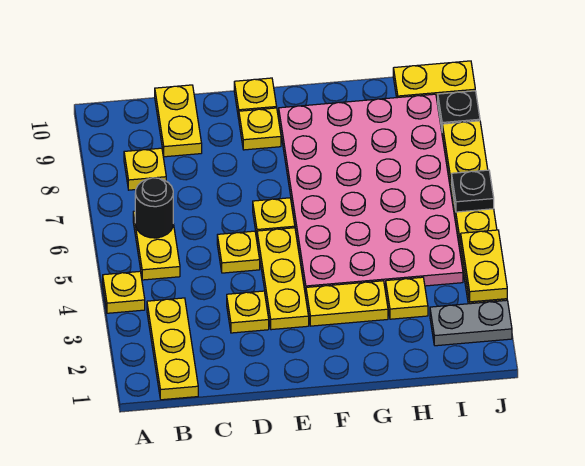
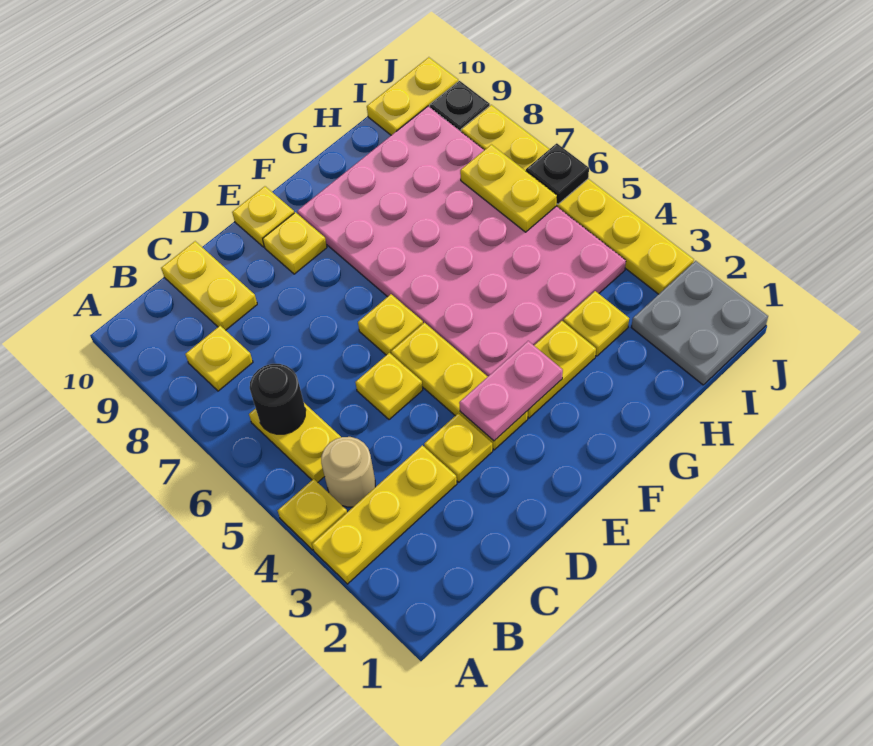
yellow 1x3 plate [147,298,198,400] -> yellow 1x3 plate turned to [312,445,457,584]
none -> tan 1x1 round brick [321,437,375,507]
none -> pink 1x2 plate [459,341,563,441]
grey 1x2 plate [430,300,512,346] -> grey 2x2 plate [632,261,768,385]
yellow 1x2 plate [461,230,507,302] -> yellow 1x2 plate moved to [460,145,557,232]

